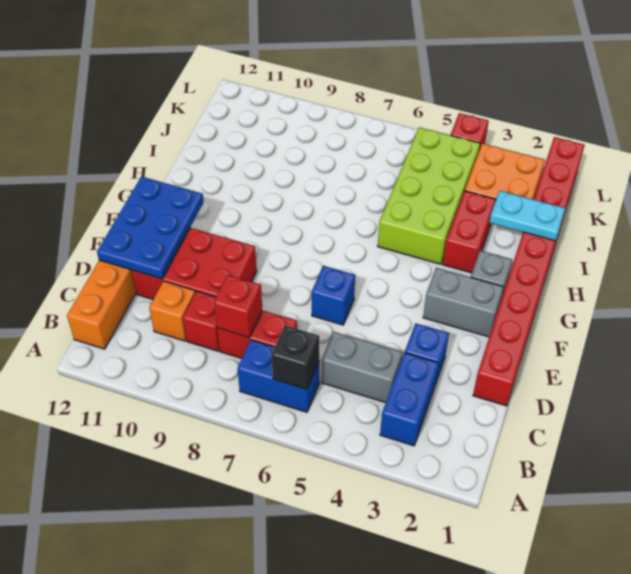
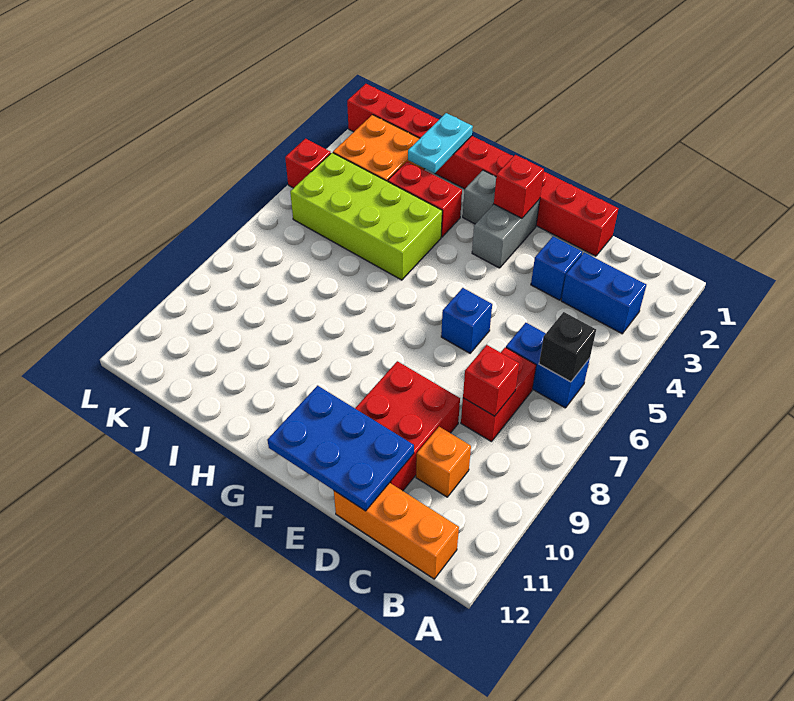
blue 1x2 brick [237,340,319,412] -> blue 1x2 brick turned to [506,323,590,408]
grey 1x2 brick [321,332,403,403] -> none
red 1x1 brick [183,291,219,351] -> red 1x1 brick moved to [494,155,544,218]

